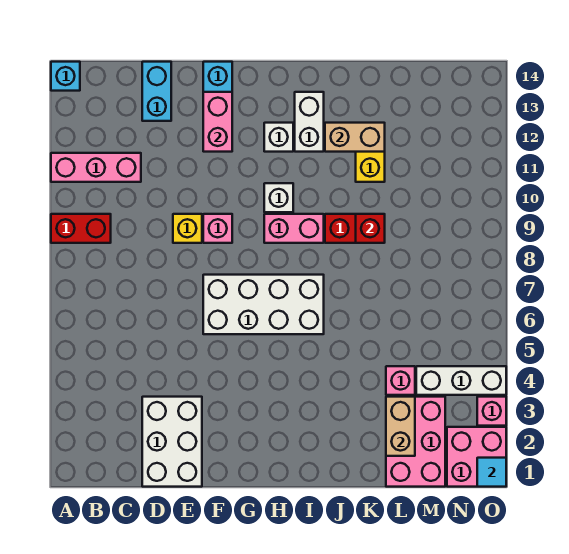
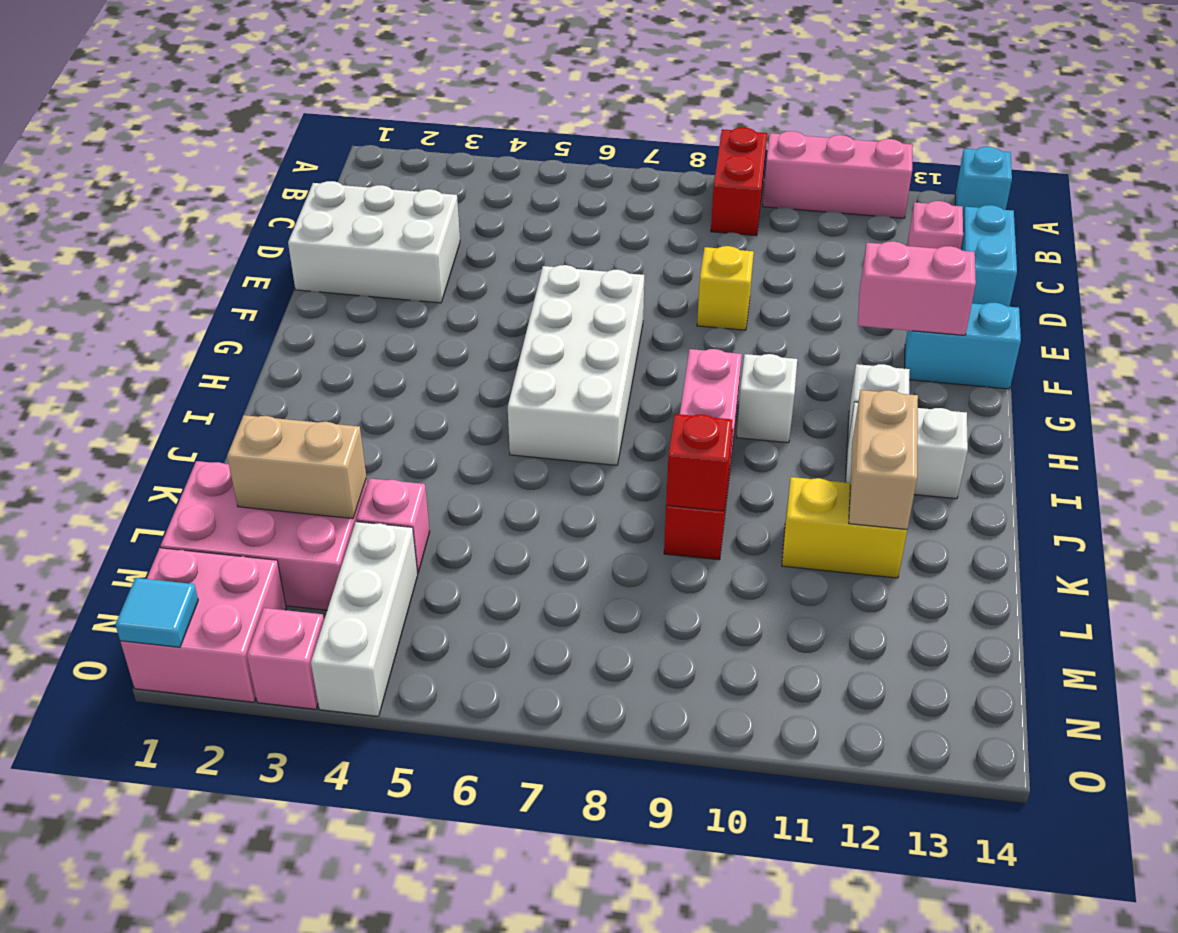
pink 1x3 brick [51,153,141,182] -> pink 1x3 brick turned to [763,131,913,218]
cyan 1x2 brick [142,62,171,121] -> cyan 1x2 brick turned to [961,205,1017,307]
pink 1x1 brick [203,214,232,243] -> pink 1x1 brick moved to [907,201,963,249]

